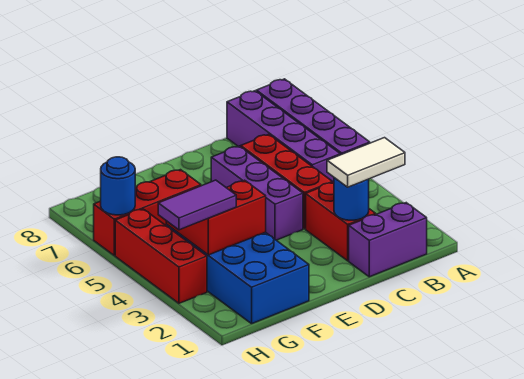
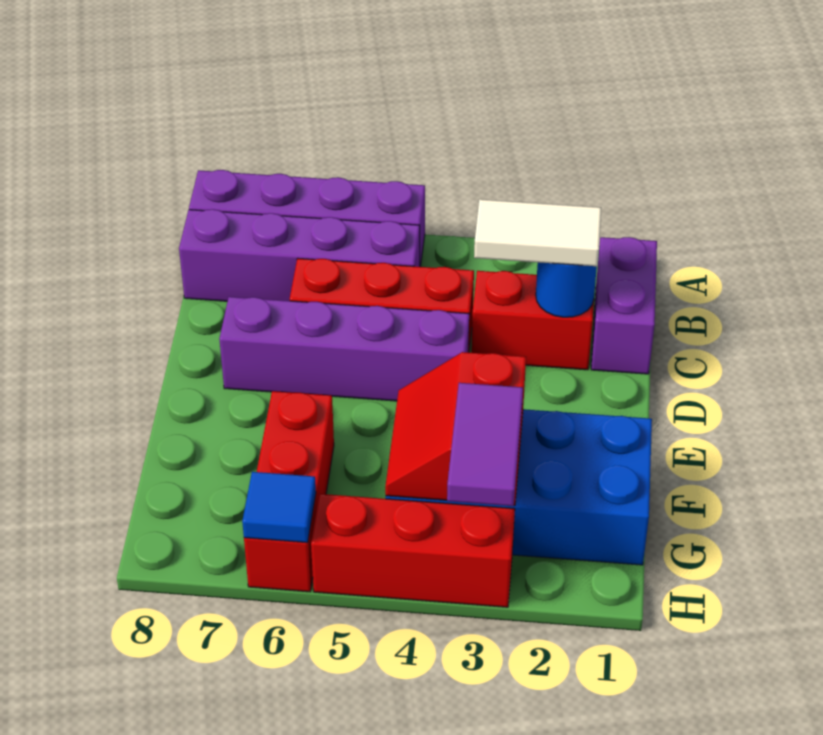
white 1x2 tile [327,138,405,187] -> white 1x2 tile turned to [474,199,601,266]
purple 1x3 brick [211,146,303,240] -> purple 1x4 brick [219,297,469,401]
blue 1x1 round brick [101,157,135,215] -> blue 1x1 tile [242,472,316,543]

